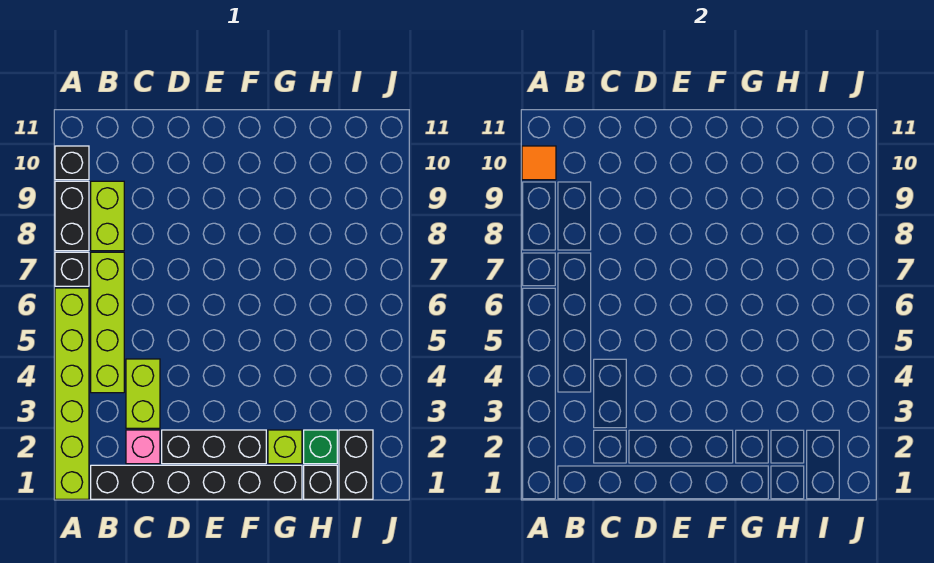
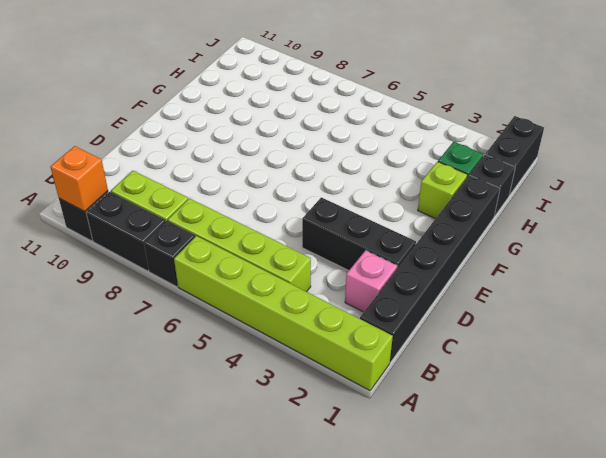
orange 1x1 tile [522,146,556,180] -> orange 1x1 brick [51,146,108,211]
lime 1x2 brick [126,359,160,428] -> none
black 1x3 brick [162,430,266,464] -> black 1x3 brick turned to [302,197,416,270]
black 1x2 brick [339,430,373,499] -> black 1x2 brick turned to [485,116,544,195]

